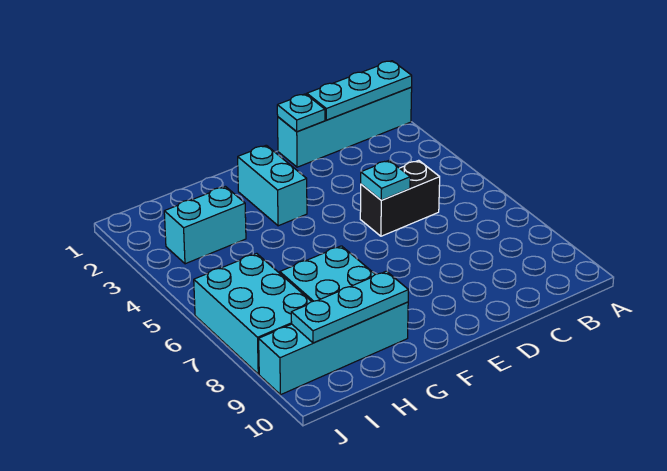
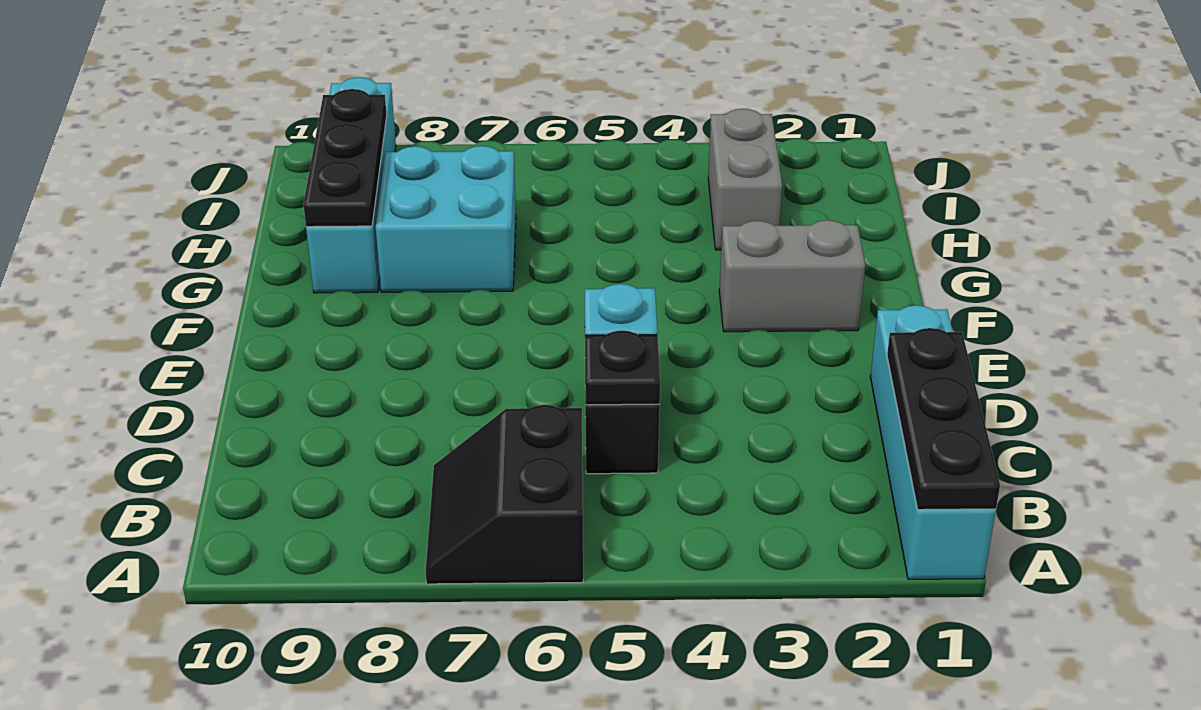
cyan 1x3 plate [307,61,412,120] -> black 1x3 plate [887,328,1000,510]
none -> black 2x2 slope [426,405,583,584]
none -> black 1x1 plate [585,330,660,405]
cyan 1x1 plate [277,94,325,132] -> none
cyan 1x2 brick [238,145,307,226] -> grey 1x2 brick [719,220,865,332]
cyan 1x3 plate [291,271,408,343] -> black 1x3 plate [303,89,387,227]
cyan 1x2 brick [164,187,246,264] -> grey 1x2 brick [708,109,782,250]
cyan 2x3 brick [194,253,312,374] -> none

